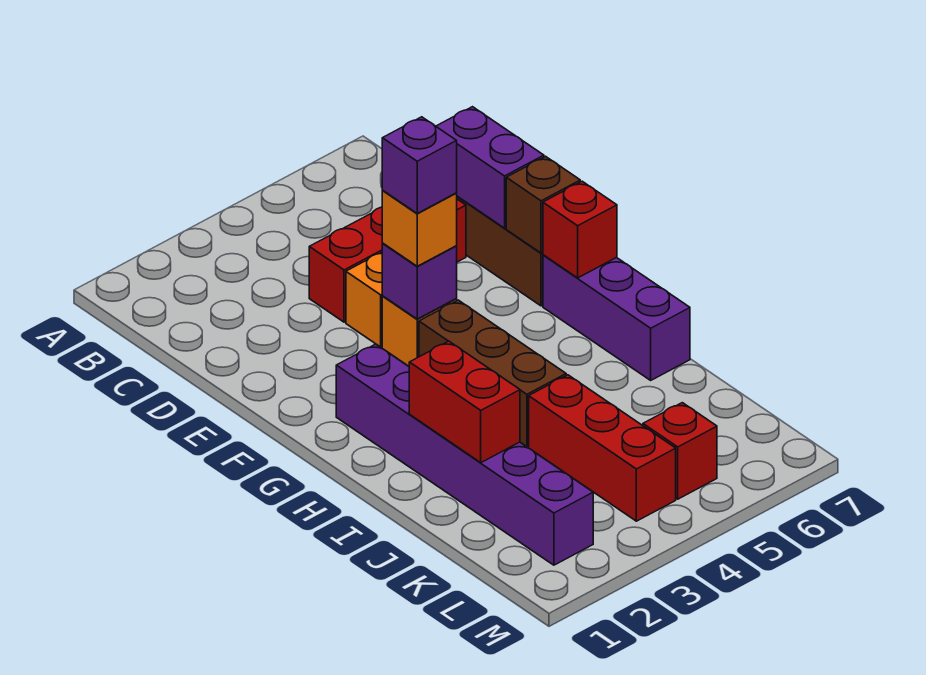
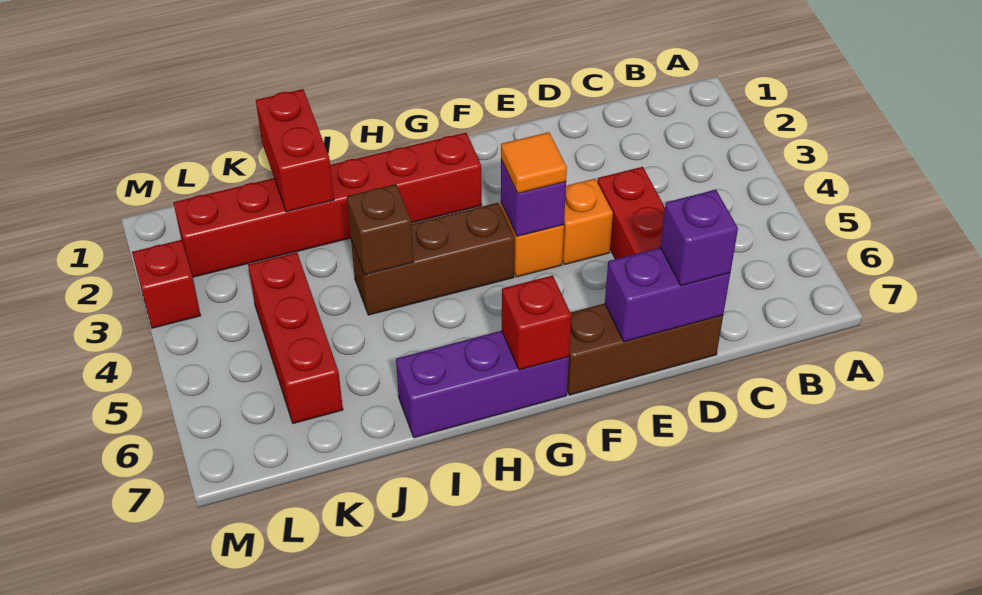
orange 1x1 brick [382,191,457,266] -> orange 1x1 tile [501,132,567,193]
purple 1x1 brick [382,117,457,213] -> purple 1x1 brick moved to [660,190,738,286]
brown 1x1 brick [506,156,580,253] -> brown 1x1 brick moved to [347,184,413,275]
purple 1x6 brick [336,344,593,565] -> red 1x6 brick [173,133,482,277]
red 1x2 brick [409,341,520,463] -> red 1x2 brick turned to [256,89,334,212]
red 1x3 brick [529,375,676,521] -> red 1x3 brick turned to [248,252,343,424]
red 1x1 brick [643,403,717,499] -> red 1x1 brick moved to [132,240,201,328]

